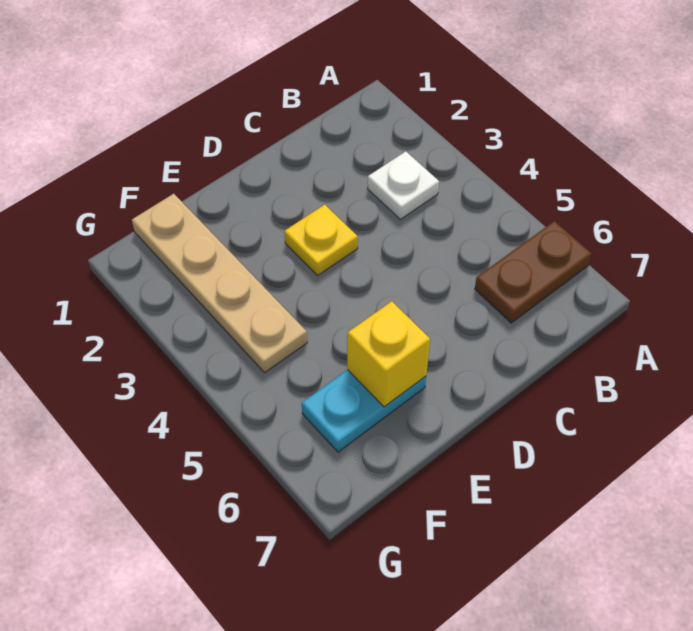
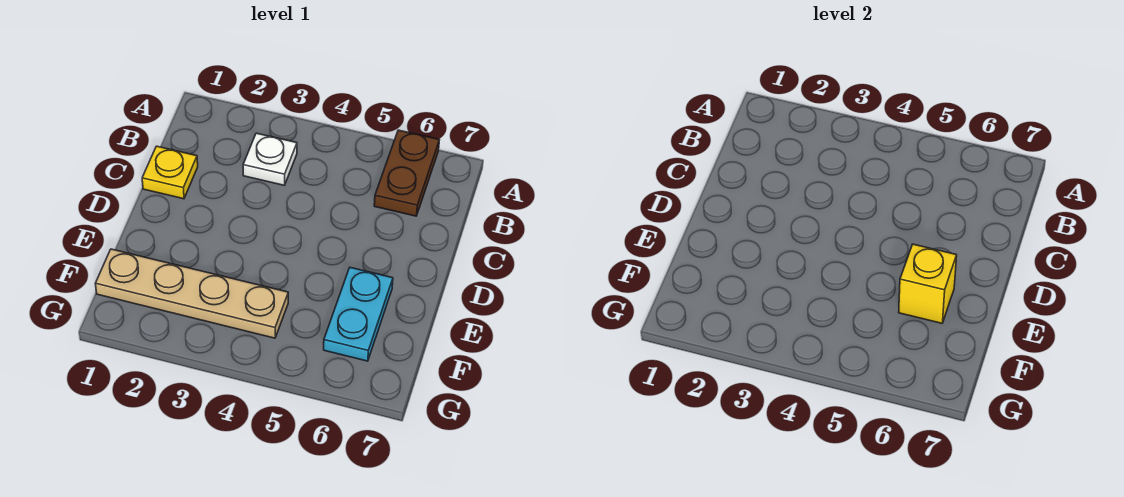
yellow 1x1 plate [284,205,358,275] -> yellow 1x1 plate moved to [142,146,198,199]

